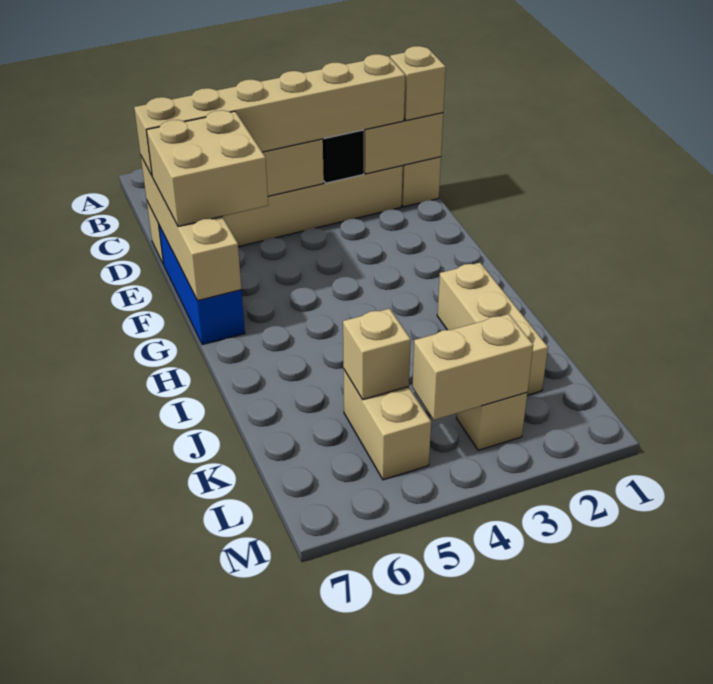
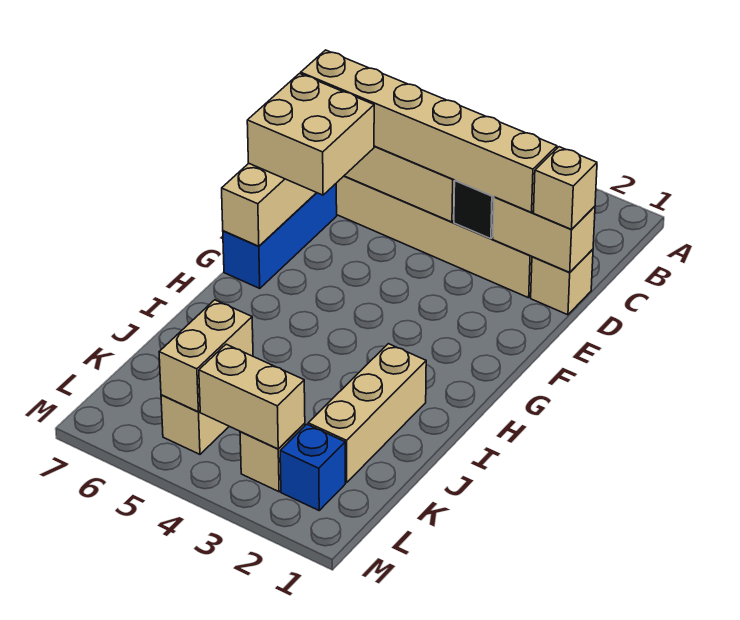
tan 1x1 brick [343,309,411,399] -> tan 1x2 brick [159,300,253,412]
none -> blue 1x1 brick [280,424,345,510]

